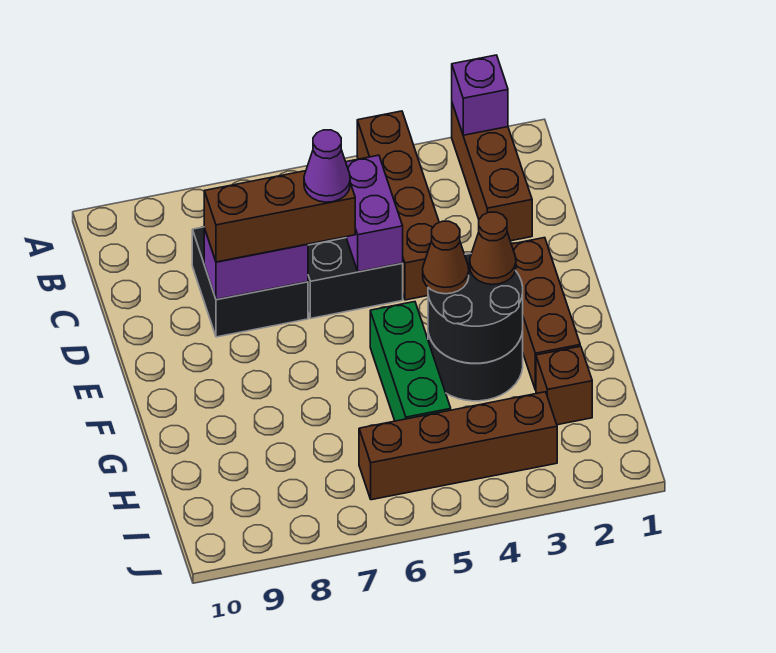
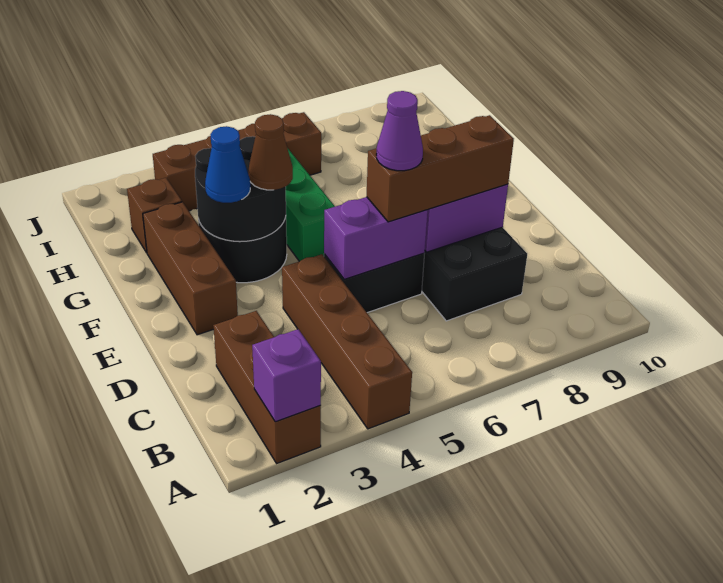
purple 1x2 brick [346,155,403,272] -> purple 1x2 brick turned to [324,197,428,279]
brown 1x1 cone [470,212,516,285] -> blue 1x1 cone [205,126,250,203]

